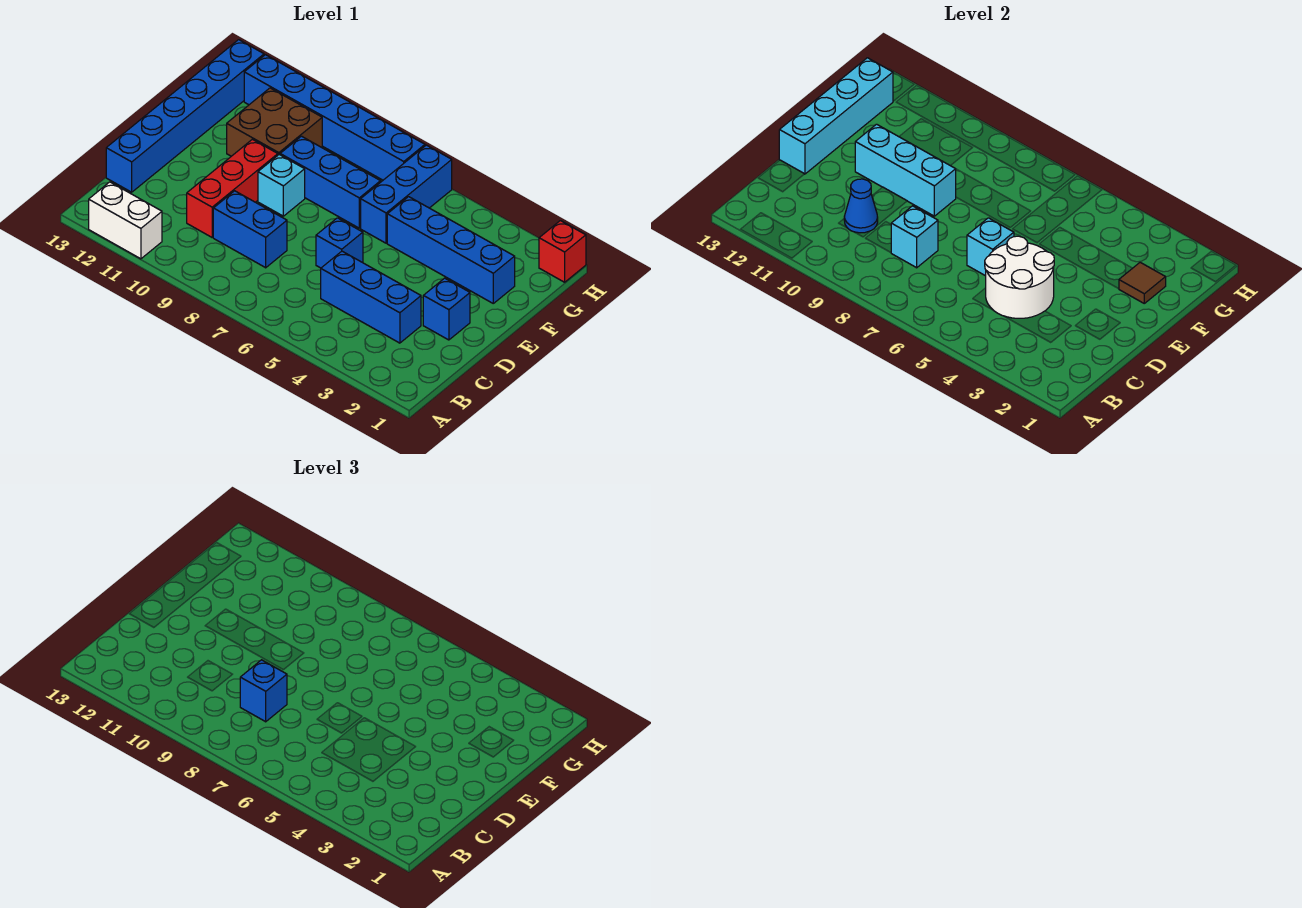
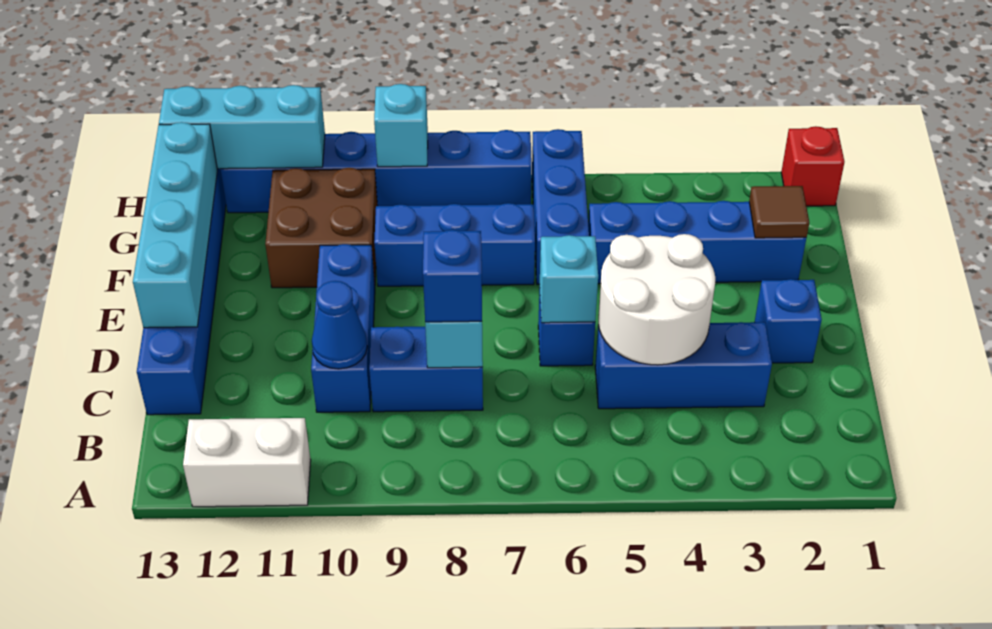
red 1x3 brick [187,139,278,237] -> blue 1x3 brick [311,244,375,412]
cyan 1x1 brick [258,155,305,216] -> cyan 1x1 brick moved to [374,84,428,167]
cyan 1x3 brick [855,124,956,216] -> cyan 1x3 brick moved to [159,85,325,169]

